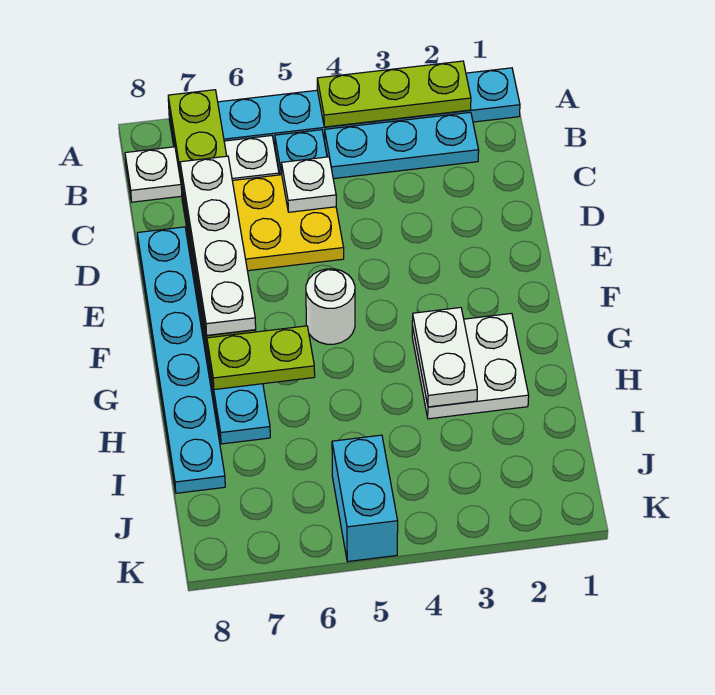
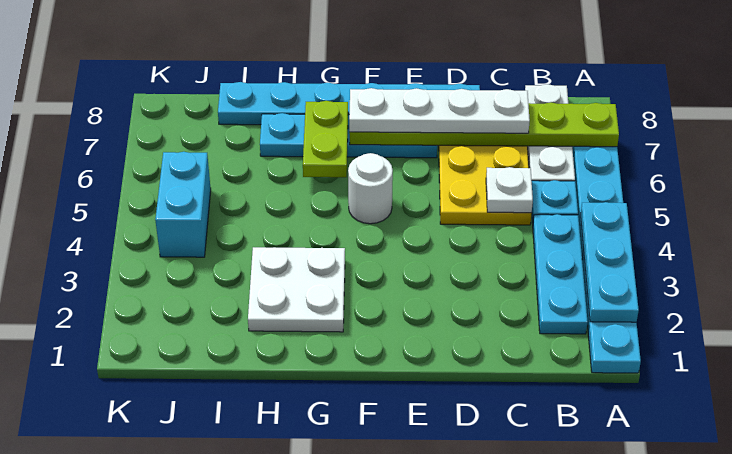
lime 1x3 plate [317,61,471,127] -> cyan 1x3 plate [581,202,639,322]
white 1x2 plate [412,308,477,407] -> none
cyan 1x2 brick [332,435,398,562] -> cyan 1x2 brick turned to [155,152,211,257]

